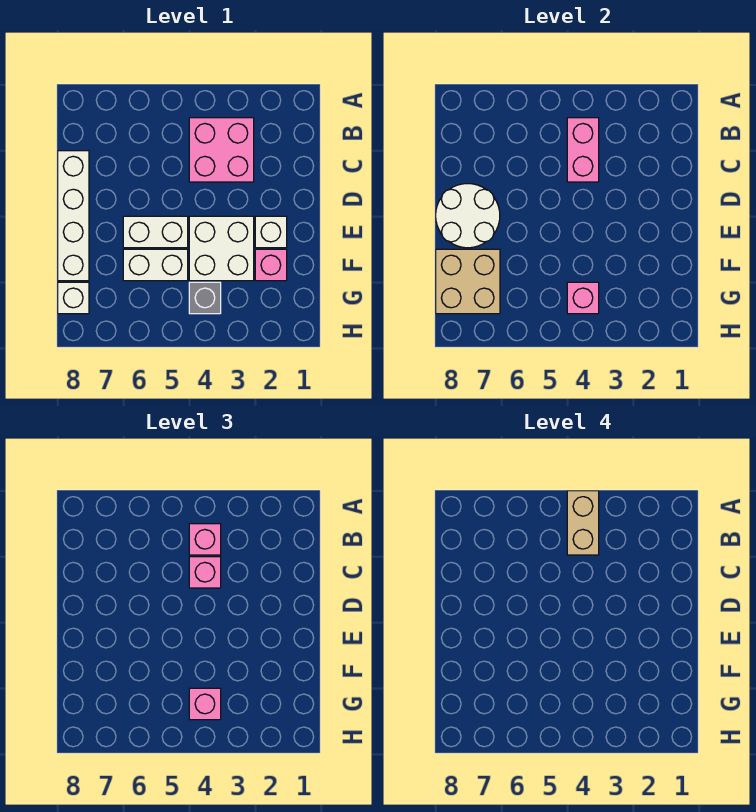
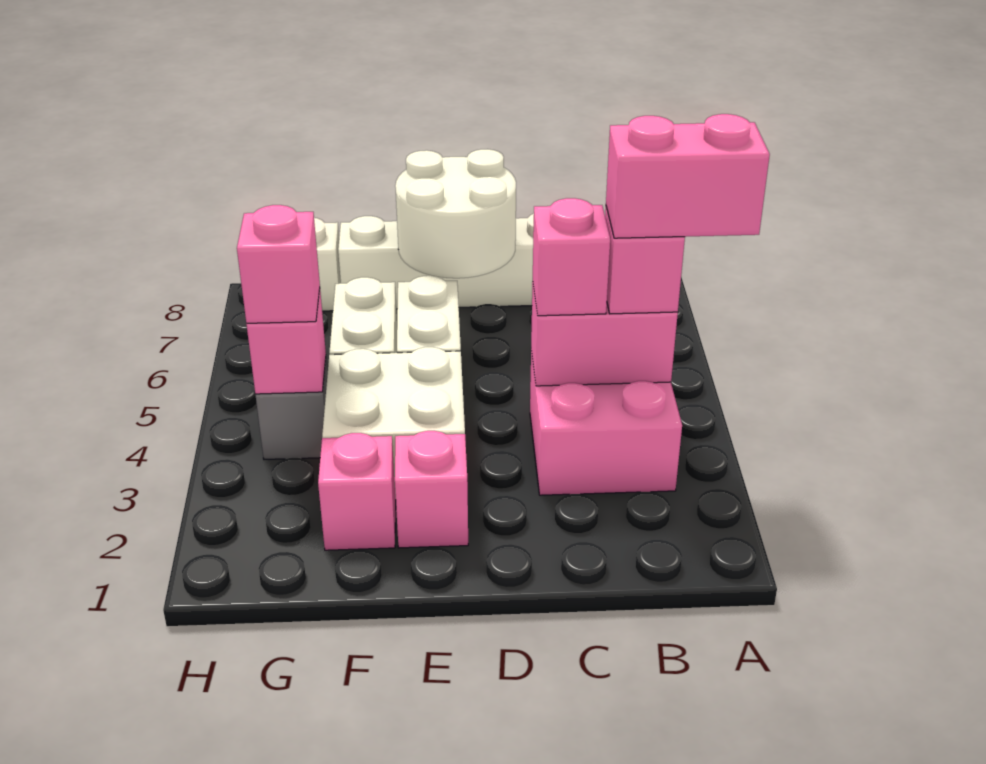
tan 1x2 brick [567,491,599,555] -> pink 1x2 brick [606,114,770,238]
white 1x1 brick [255,216,287,248] -> pink 1x1 brick [395,431,468,548]
tan 2x2 brick [436,249,500,314] -> none

